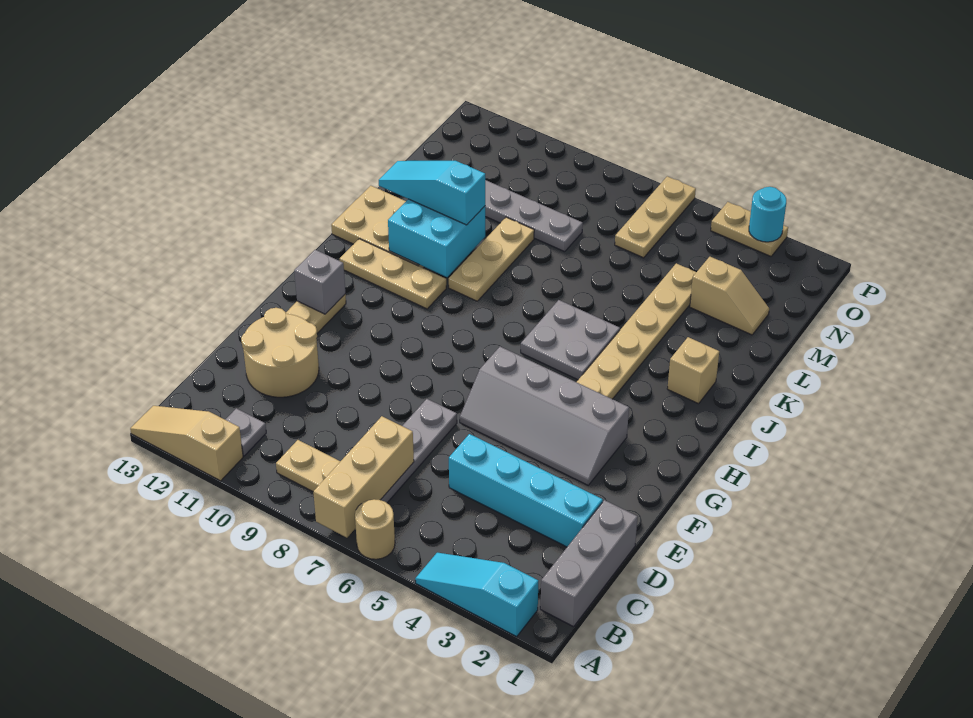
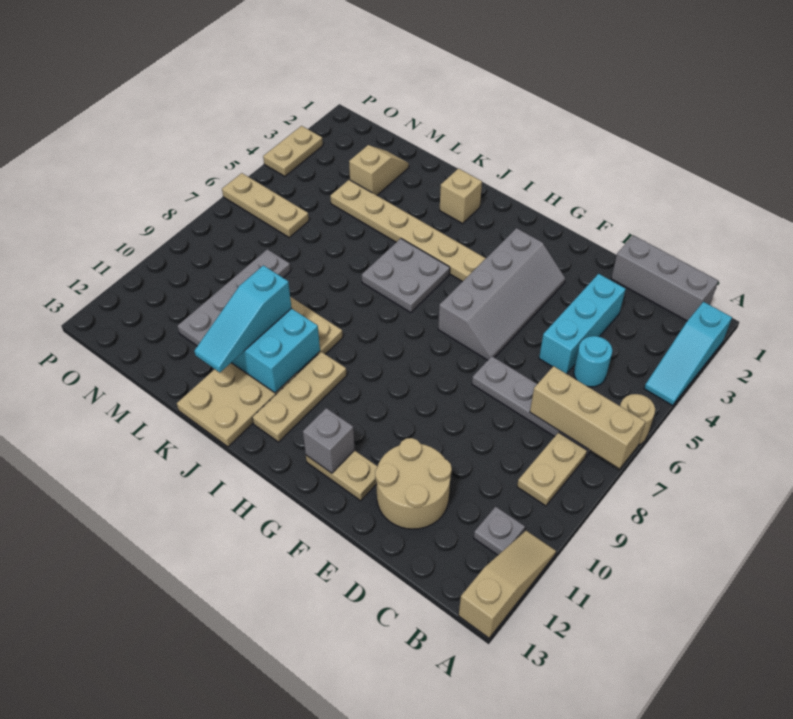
tan 1x3 slope [130,406,243,481] -> tan 1x3 slope turned to [459,531,556,638]
cyan 1x4 brick [449,434,603,547] -> cyan 1x3 brick [539,274,626,374]
cyan 1x1 round brick [749,187,786,242] -> cyan 1x1 round brick moved to [574,336,612,387]

